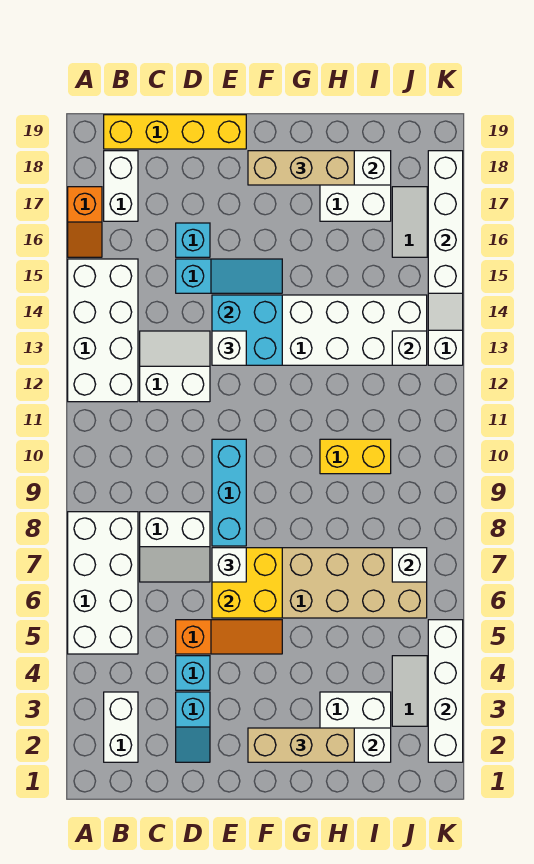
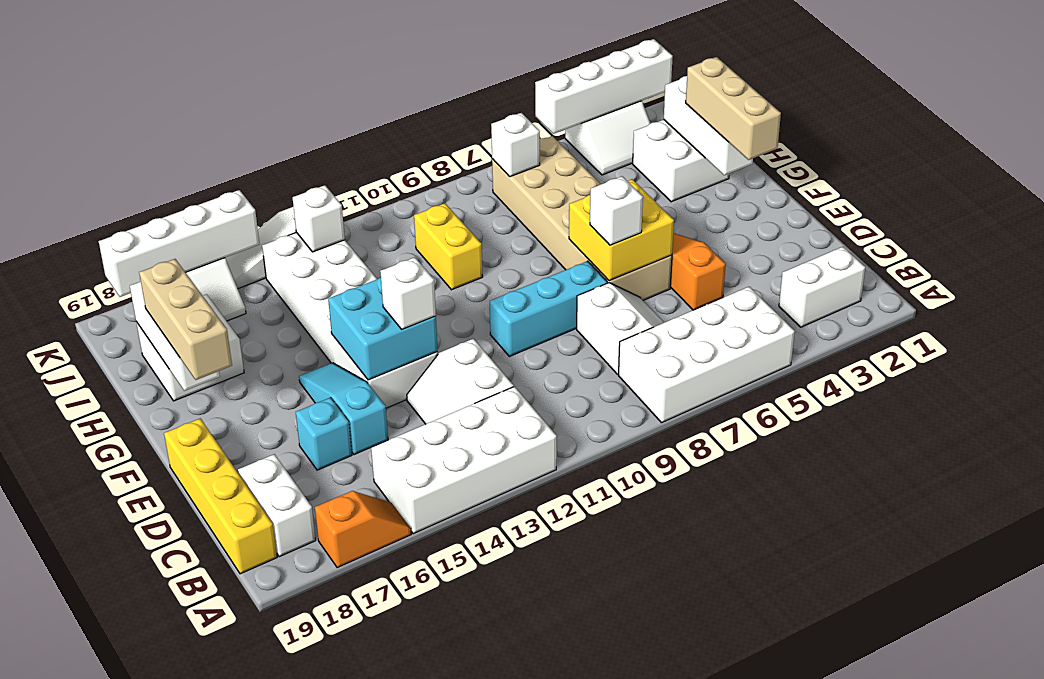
white 1x2 brick [104,151,138,221] -> white 1x2 brick turned to [238,454,316,557]
cyan 1x2 slope [176,692,210,762] -> none
cyan 1x1 brick [176,656,210,690] -> none

